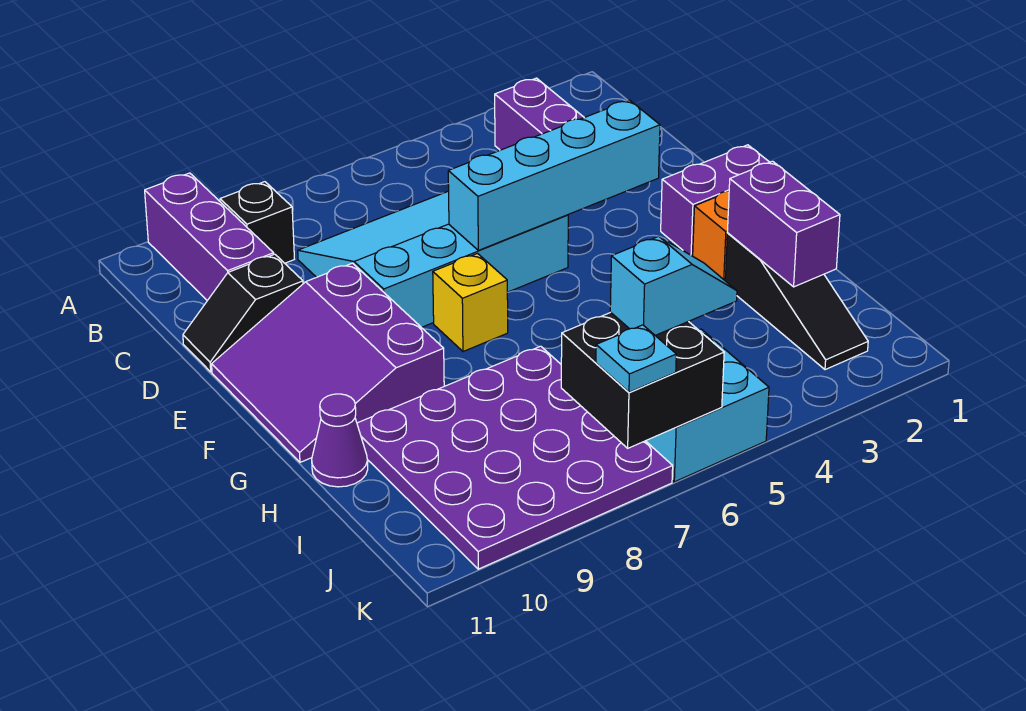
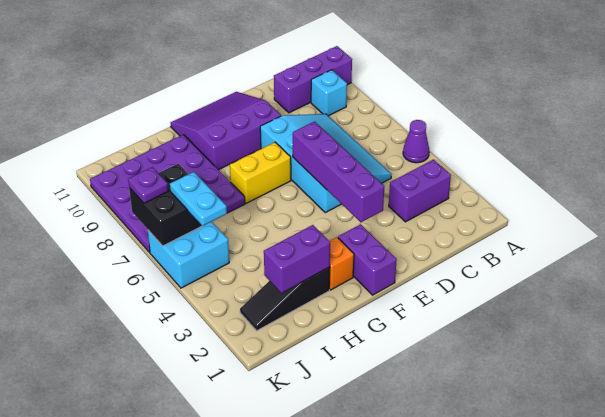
black 1x1 brick [220,182,294,263] -> cyan 1x1 brick [311,70,347,116]
black 1x2 slope [183,254,303,372] -> none
cyan 1x4 brick [448,100,660,250] -> purple 1x4 brick [293,122,384,222]
yellow 1x1 brick [433,254,508,352] -> yellow 1x2 brick [230,142,291,203]
purple 1x1 cone [312,394,368,487] -> purple 1x1 cone moved to [403,120,429,163]
cyan 1x2 slope [610,236,737,336] -> cyan 1x2 plate [170,172,227,226]
cyan 1x1 plate [596,325,676,392] -> purple 1x1 plate [128,167,168,203]

